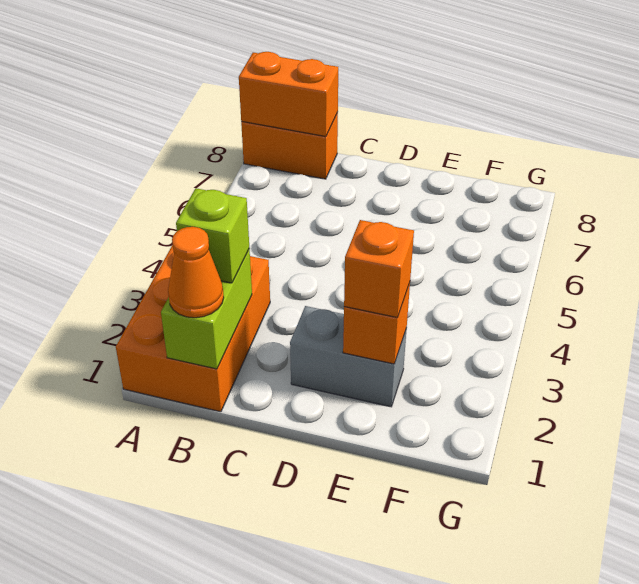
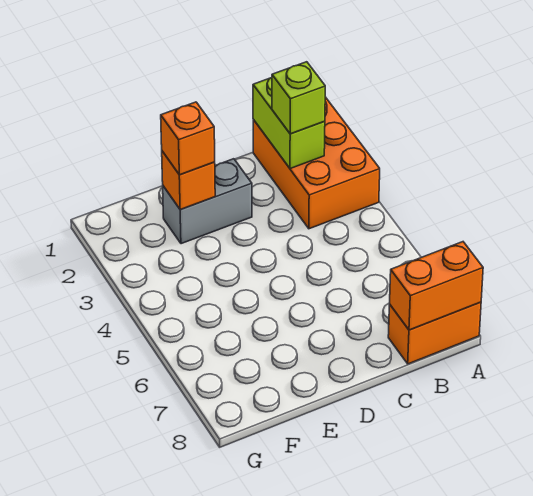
orange 1x1 cone [168,227,224,318] -> none

